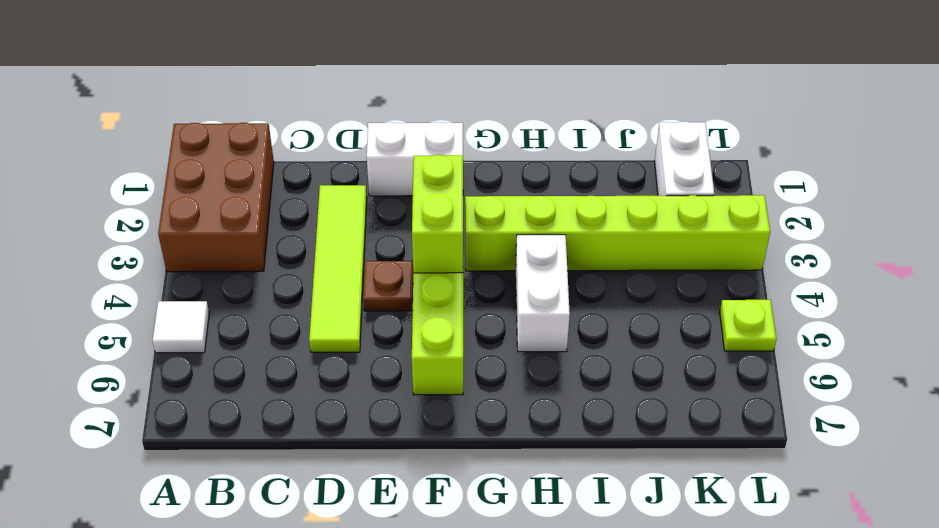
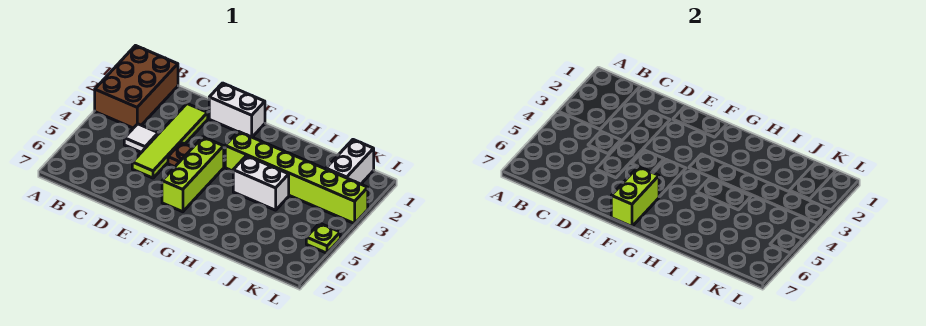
white 1x1 tile [153,301,209,353] -> white 1x1 tile moved to [124,124,158,152]
lime 1x2 brick [412,155,463,273] -> lime 1x2 brick moved to [611,167,659,226]
white 1x2 brick [516,235,570,352] -> white 1x2 brick turned to [233,156,289,210]

